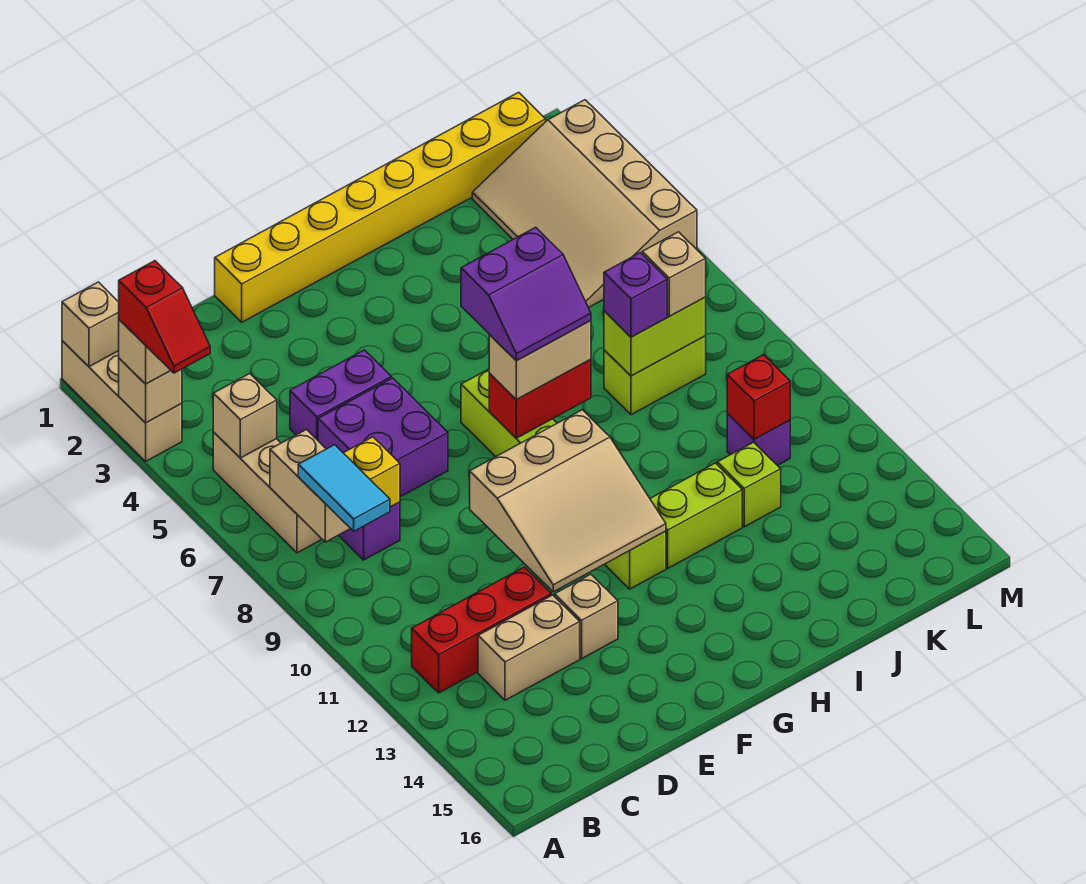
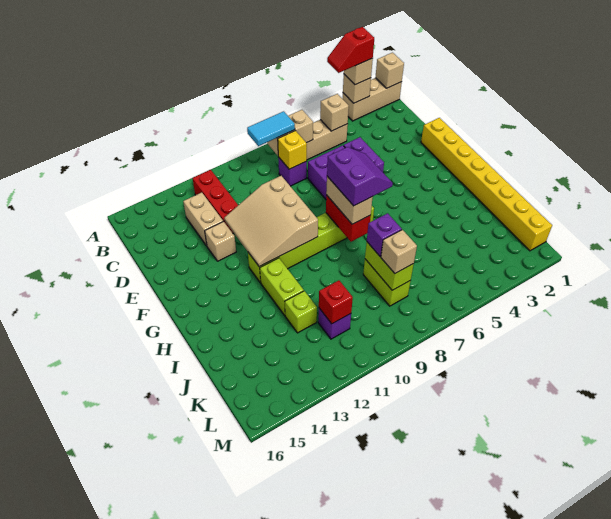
purple 2x2 slope [461,227,591,361] -> purple 2x2 slope turned to [327,147,393,206]
tan 3x4 slope [472,100,697,308] -> none

